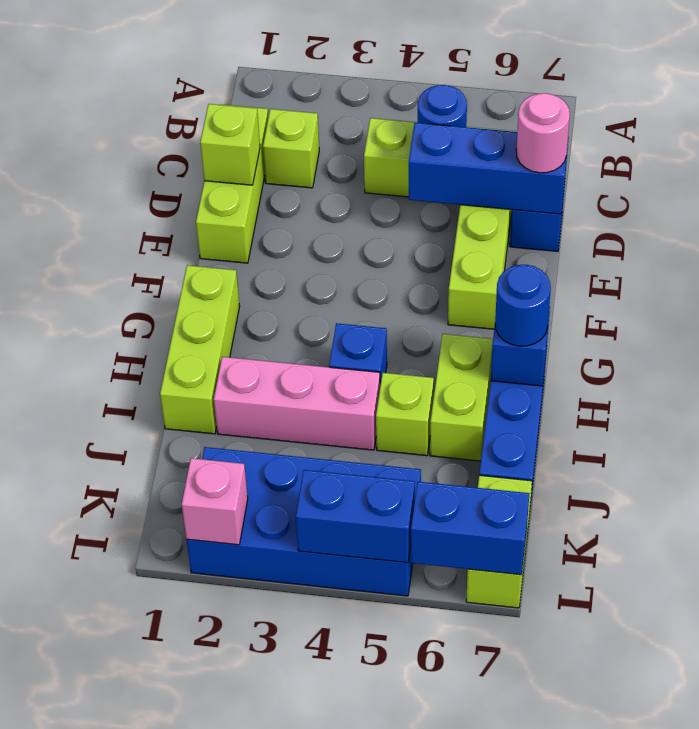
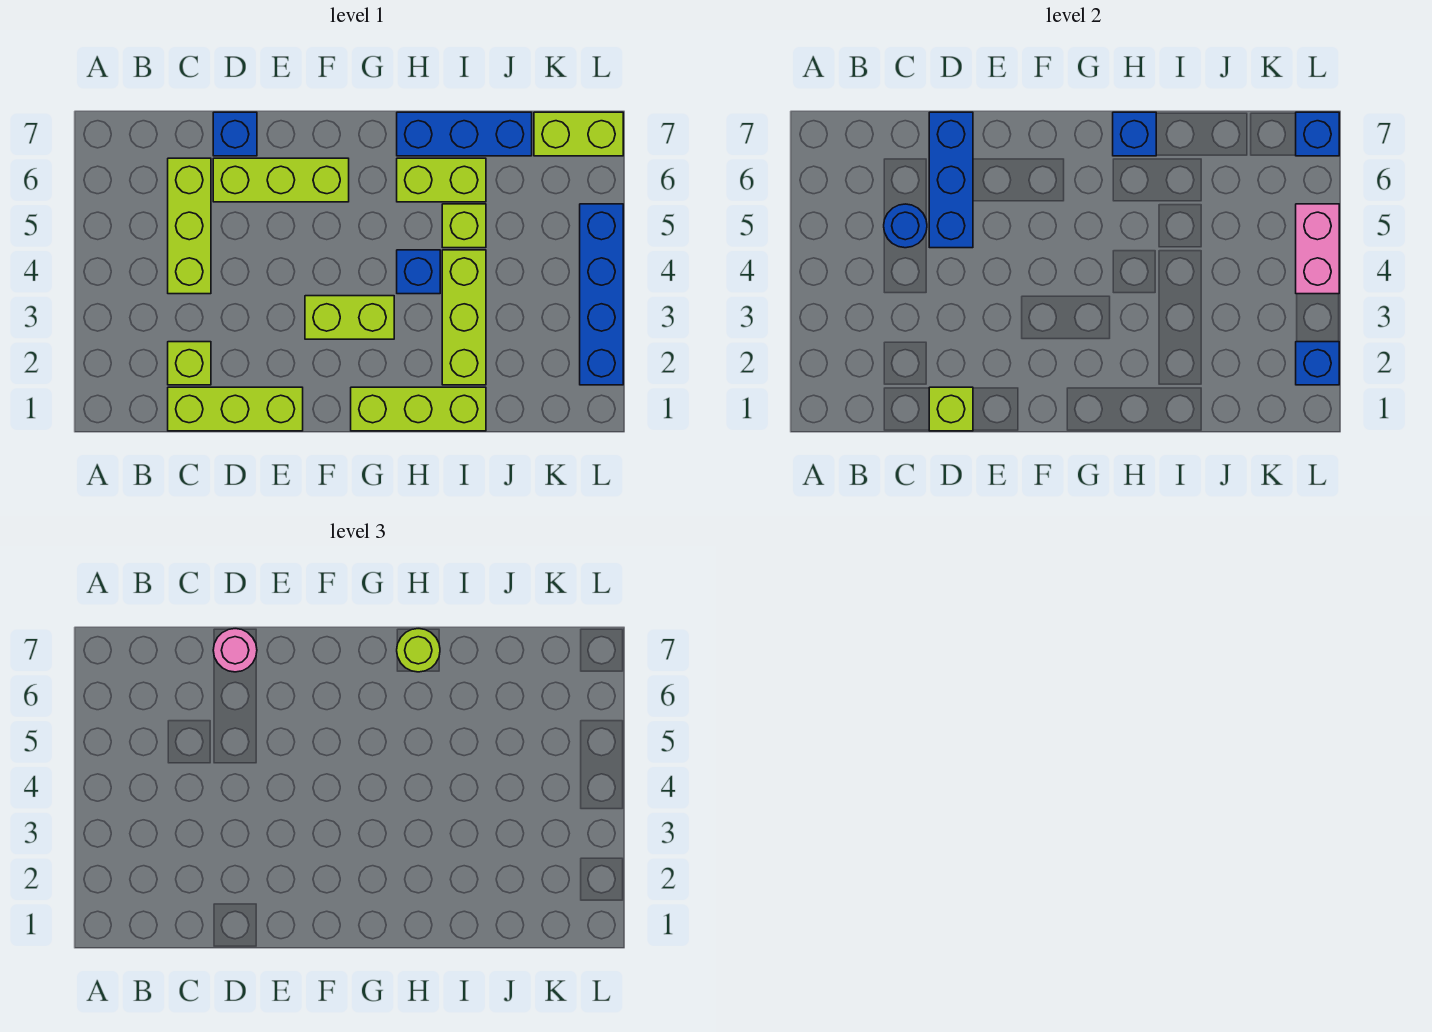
none -> lime 1x2 brick [305,296,394,339]
blue 1x1 round brick [495,265,551,346] -> lime 1x1 round brick [397,629,440,672]
pink 1x3 brick [214,357,380,450] -> lime 1x3 brick [442,250,486,385]
blue 2x4 brick [187,447,421,596] -> blue 1x4 brick [580,204,623,385]
pink 1x1 brick [182,458,248,545] -> blue 1x1 brick [1296,342,1339,385]
blue 1x2 brick [296,470,415,563] -> pink 1x2 brick [1296,204,1339,294]
blue 1x2 brick [411,482,529,575] -> blue 1x1 brick [1296,112,1339,156]

